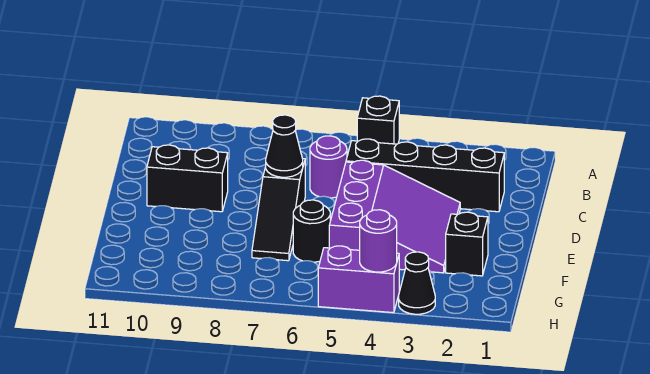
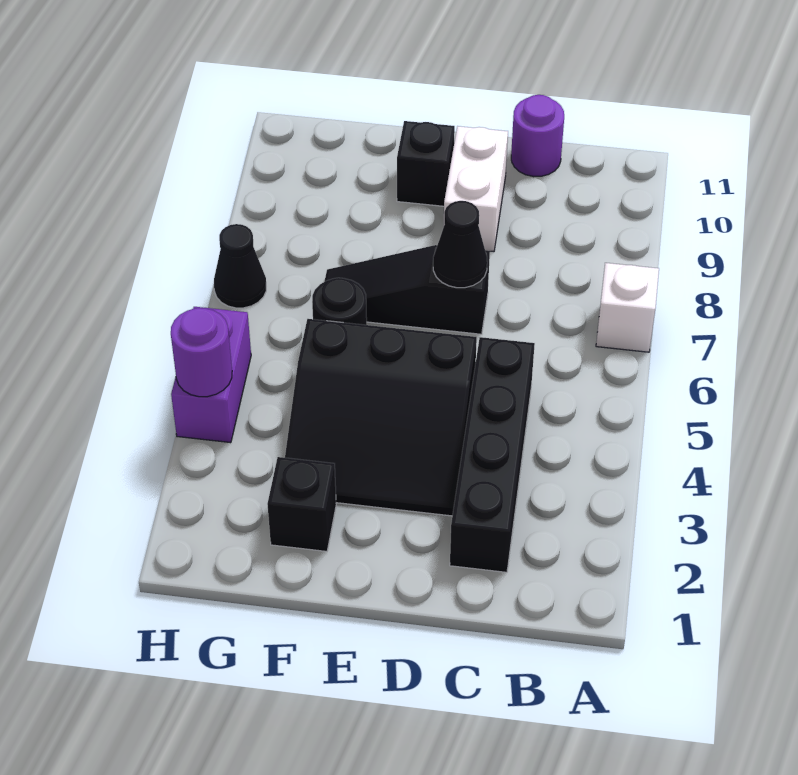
black 1x1 brick [357,96,399,144] -> black 1x1 brick moved to [397,121,455,206]
none -> white 1x1 brick [596,263,659,352]
purple 1x1 round brick [310,136,347,198] -> purple 1x1 round brick moved to [511,95,564,177]
purple 3x3 slope [329,160,460,273] -> black 3x3 slope [285,319,477,516]
black 1x2 brick [147,145,228,212] -> white 1x2 brick [444,126,508,252]
black 1x1 cone [399,252,435,314] -> black 1x1 cone moved to [214,224,266,308]

